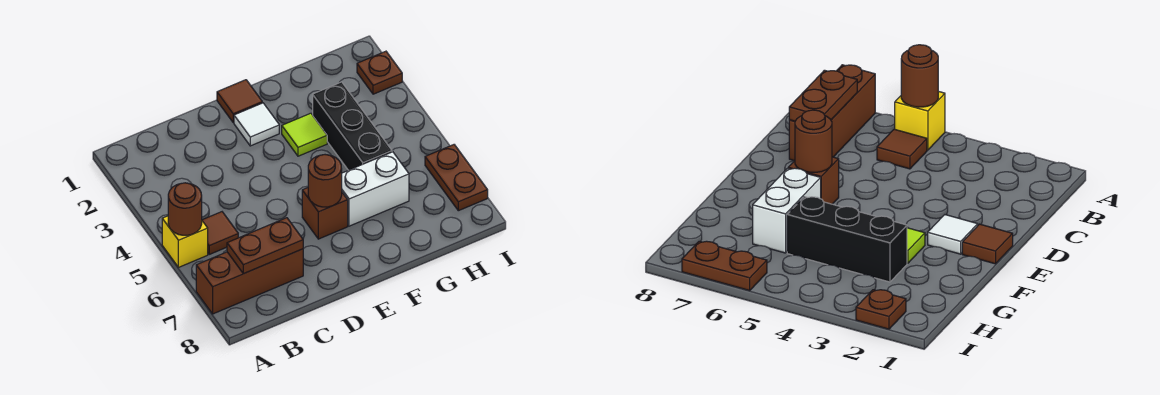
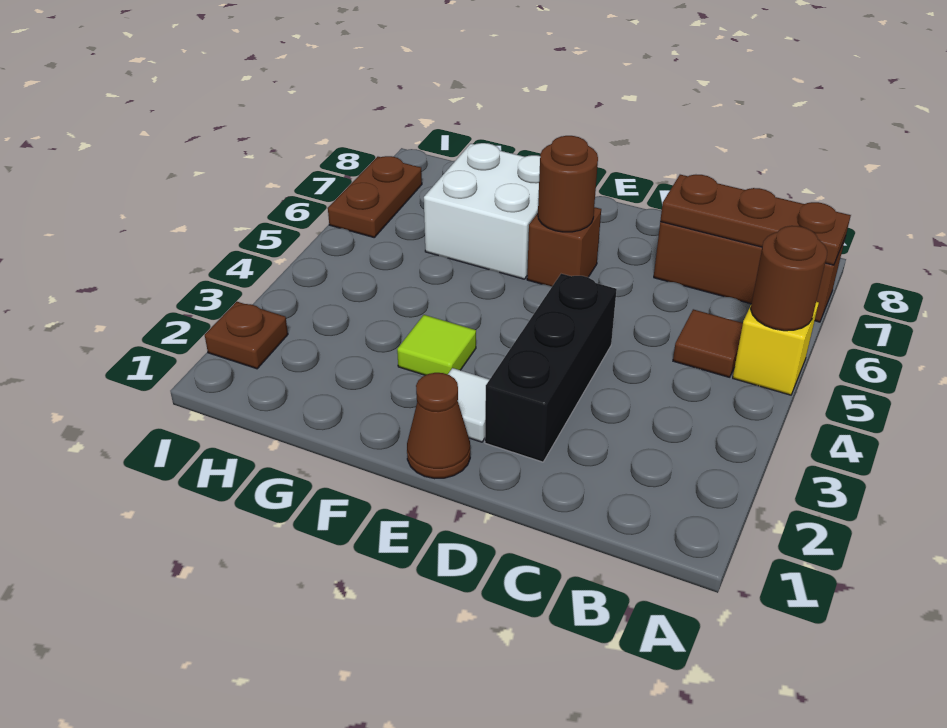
brown 1x2 plate [227,218,303,274] -> brown 1x3 plate [660,175,851,265]
brown 1x1 tile [217,80,262,123] -> brown 1x1 cone [407,373,470,479]
white 1x2 brick [342,152,409,226] -> white 2x2 brick [424,143,540,279]
black 1x3 brick [313,82,392,170] -> black 1x3 brick moved to [485,274,617,462]

